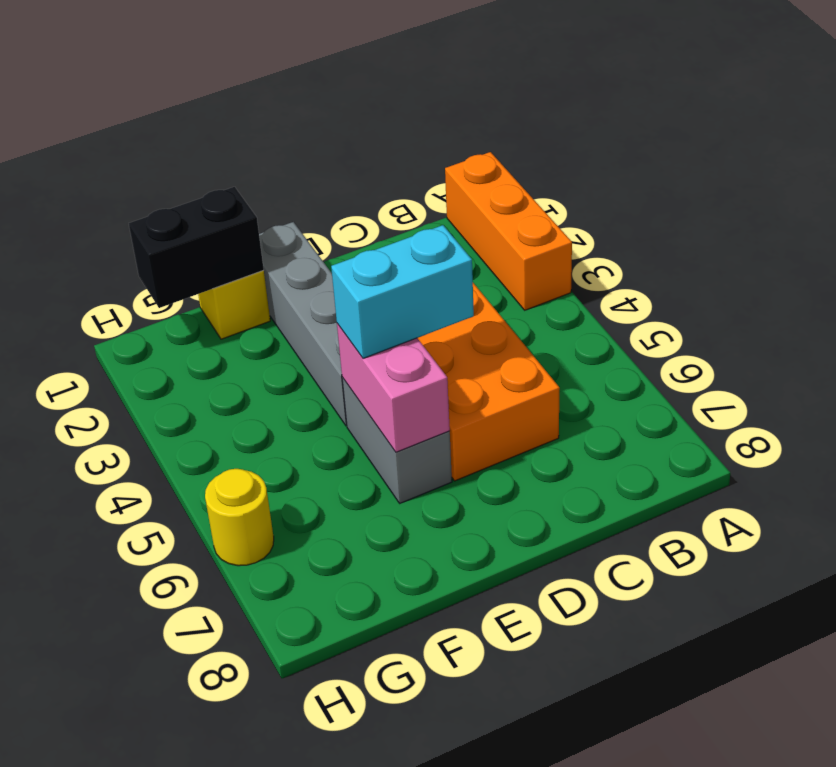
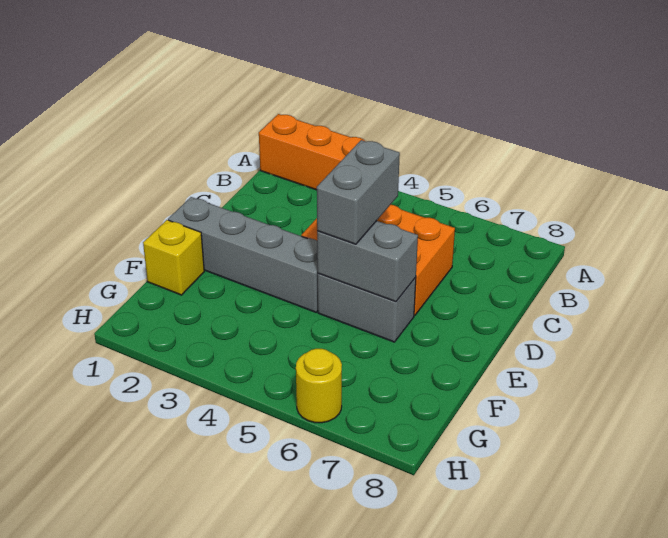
cyan 1x2 brick [331,225,474,358] -> grey 1x2 brick [317,140,400,244]
pink 1x2 brick [337,324,450,452] -> grey 1x2 brick [317,221,418,302]
black 1x2 brick [129,187,264,308] -> none

